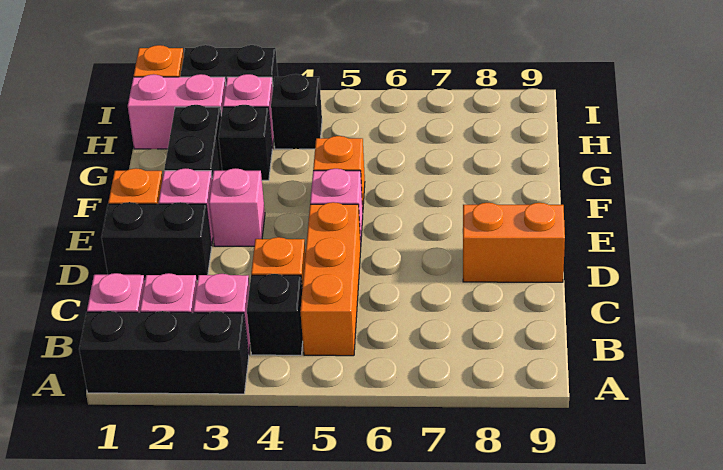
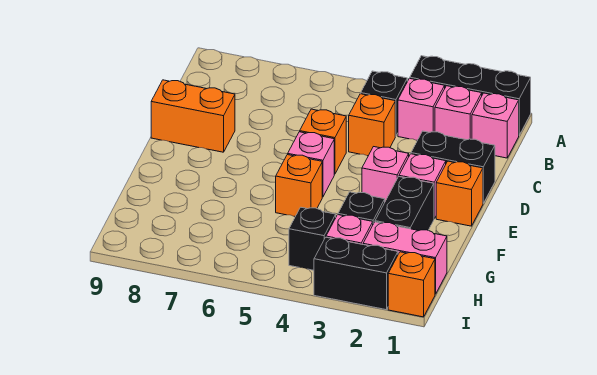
orange 1x3 brick [300,202,361,356] -> orange 1x1 brick [300,109,346,174]

